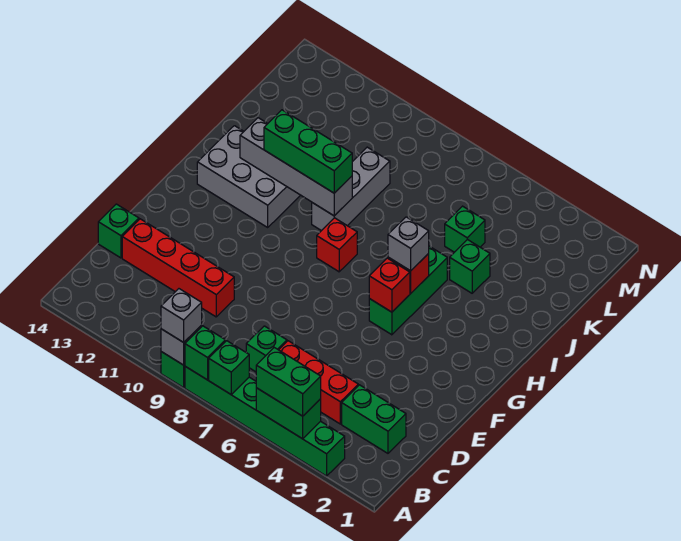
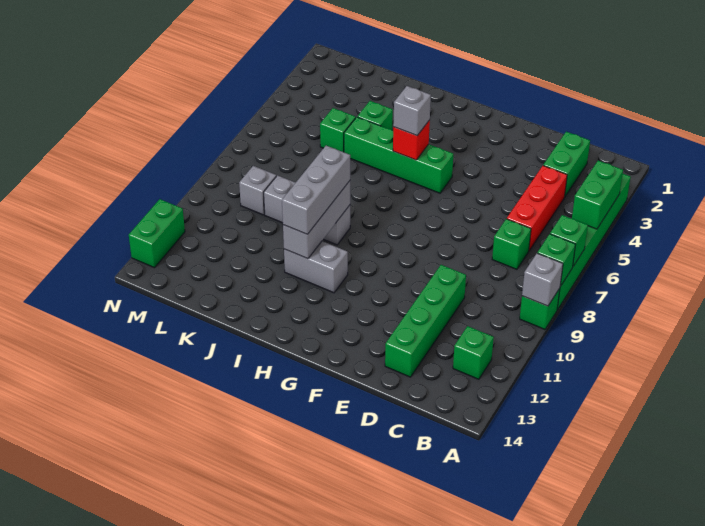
green 1x2 brick [256,348,321,416] -> green 1x2 brick moved to [129,199,185,268]
grey 1x1 brick [161,289,202,342] -> grey 1x1 brick moved to [239,166,276,215]
red 1x4 brick [122,219,234,317] -> green 1x4 brick [385,265,466,377]
green 1x1 brick [98,204,139,258] -> green 1x1 brick moved to [453,326,494,379]
green 1x3 brick [369,246,447,335] -> green 1x4 brick [344,117,453,193]
red 1x1 brick [369,258,410,312] -> none
red 1x1 brick [317,218,357,272] -> none
grey 2x3 brick [197,126,300,227] -> grey 1x2 brick [284,241,348,293]
grey 1x4 brick [240,118,352,216] -> grey 1x3 brick [283,181,350,259]
green 1x3 brick [264,110,352,193] -> grey 1x3 brick [282,146,350,234]

